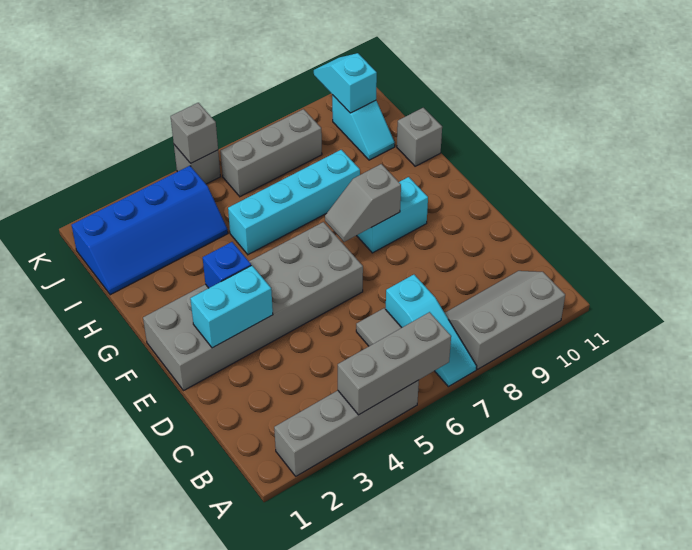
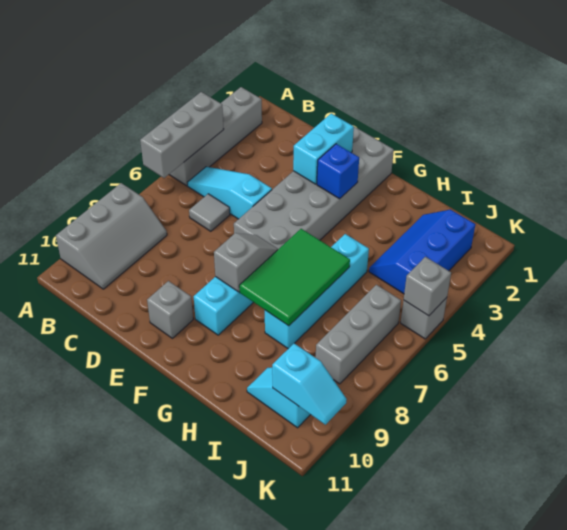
cyan 1x3 slope [386,275,477,387] -> cyan 1x3 slope moved to [187,167,272,219]
none -> green 2x3 tile [239,229,350,326]
grey 1x1 brick [397,108,442,166] -> grey 1x1 brick moved to [147,281,193,338]
blue 2x4 slope [72,166,228,295] -> blue 2x3 slope [369,210,475,294]

